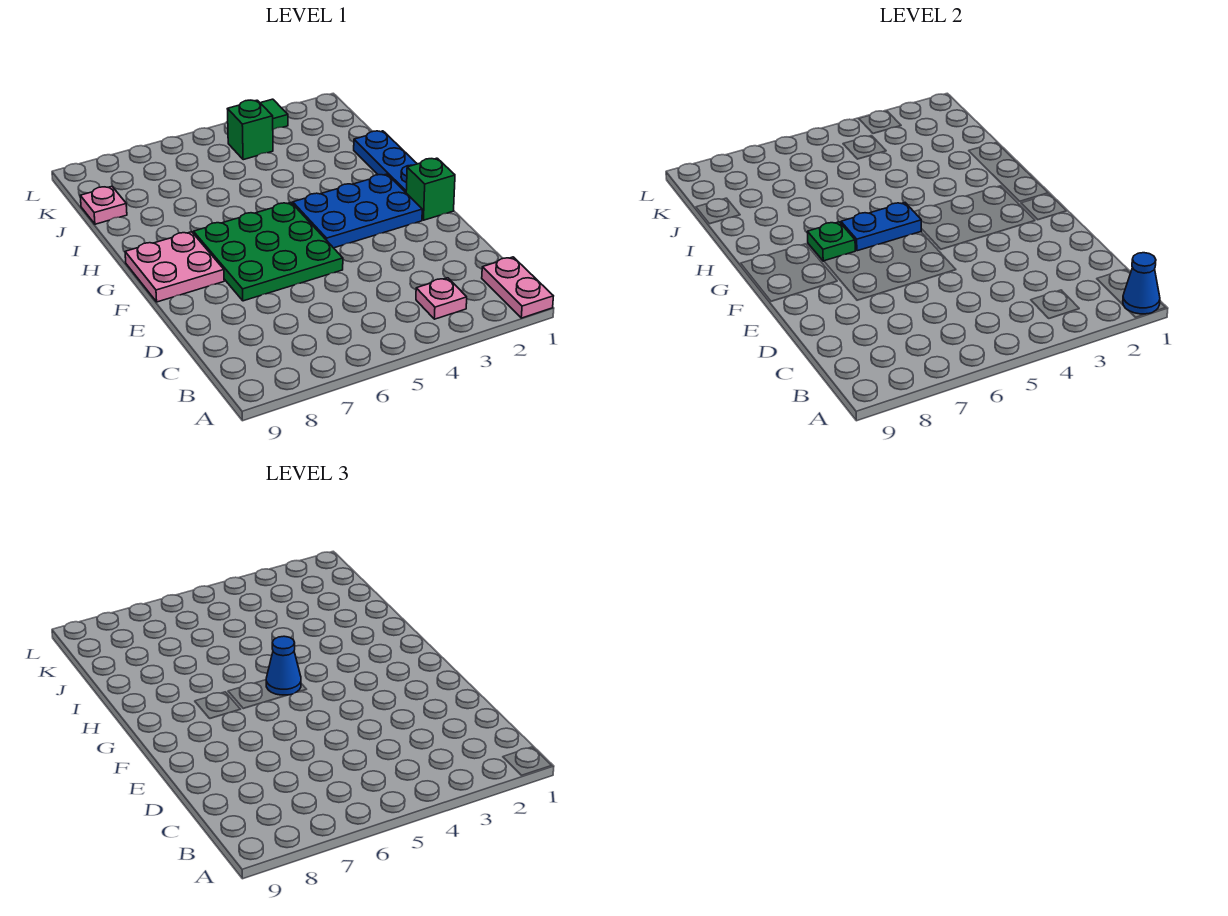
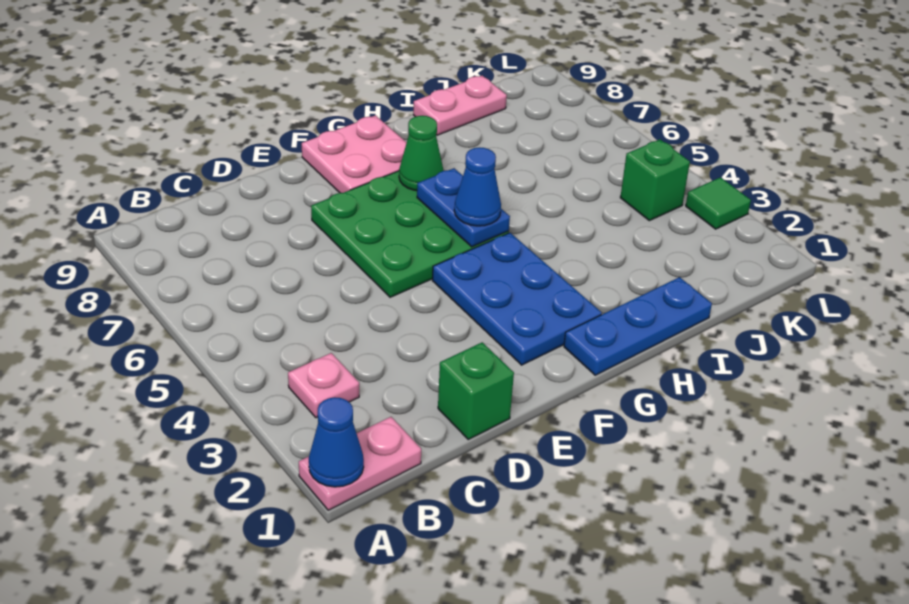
green 1x1 brick [406,158,455,220] -> green 1x1 brick moved to [438,342,514,439]
green 1x1 plate [807,222,855,261] -> green 1x1 cone [399,116,444,191]
pink 1x1 plate [80,186,127,224] -> pink 1x2 plate [413,76,507,135]

